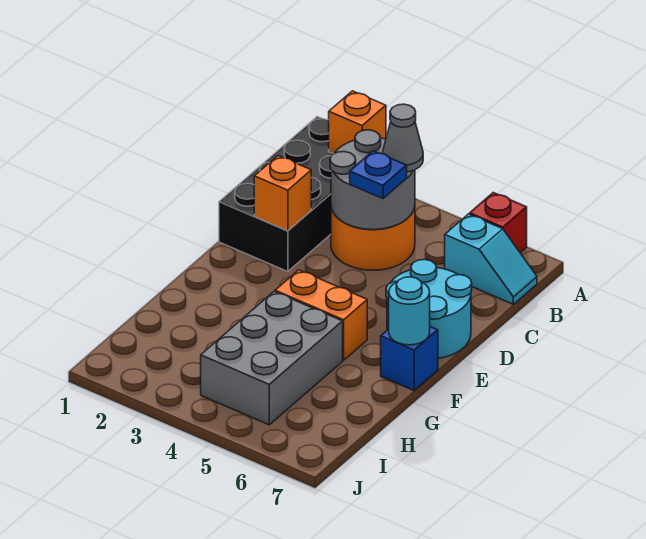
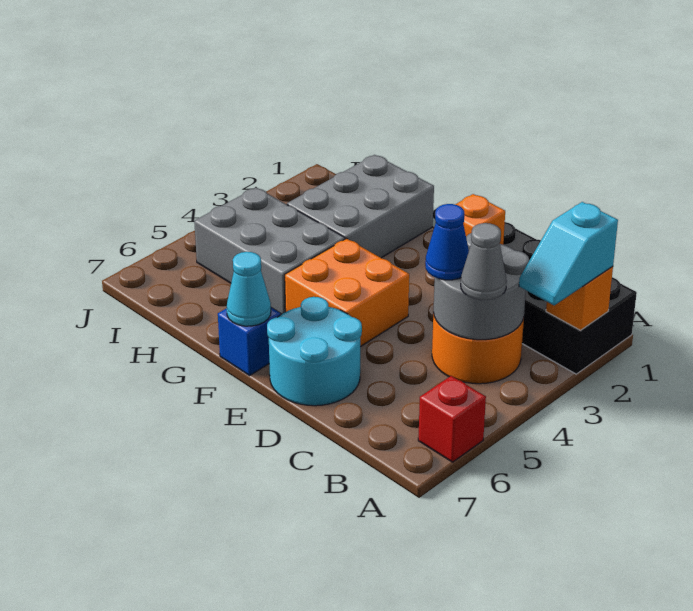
cyan 1x2 slope [445,214,537,304] -> cyan 1x2 slope moved to [519,202,618,305]
blue 1x1 plate [350,151,407,199] -> blue 1x1 cone [425,204,469,280]
orange 1x2 brick [275,270,367,360] -> orange 2x2 brick [285,238,409,347]
cyan 1x1 round brick [389,277,430,345] -> cyan 1x1 cone [227,252,271,326]
none -> grey 2x3 brick [287,155,434,258]

